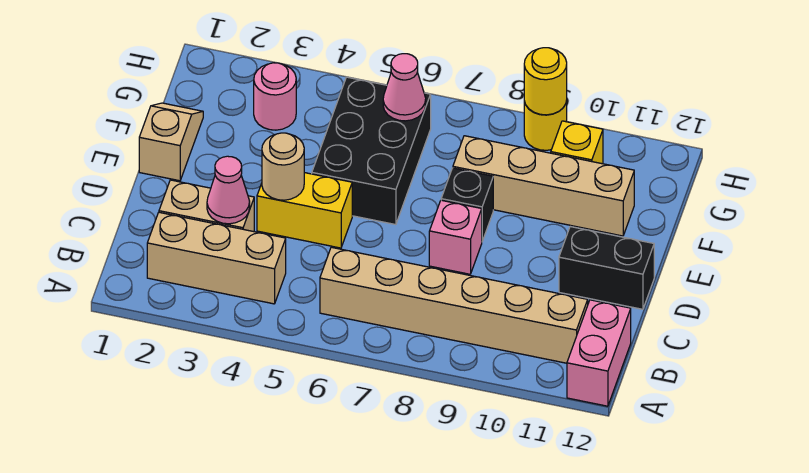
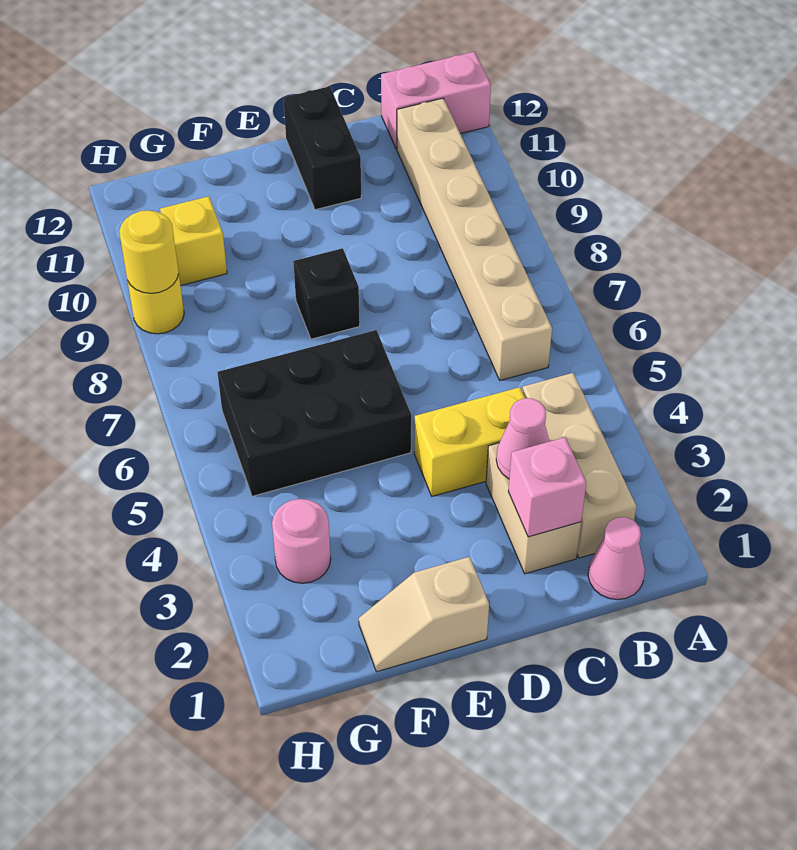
yellow 1x2 brick [257,173,352,248] -> yellow 1x2 brick turned to [414,387,525,496]
tan 1x1 round brick [262,133,304,200] -> none
pink 1x1 brick [429,200,482,274] -> pink 1x1 brick moved to [508,437,586,537]
tan 1x4 brick [453,136,634,236] -> none
pink 1x1 cone [383,54,426,121] -> pink 1x1 cone moved to [588,517,645,600]

